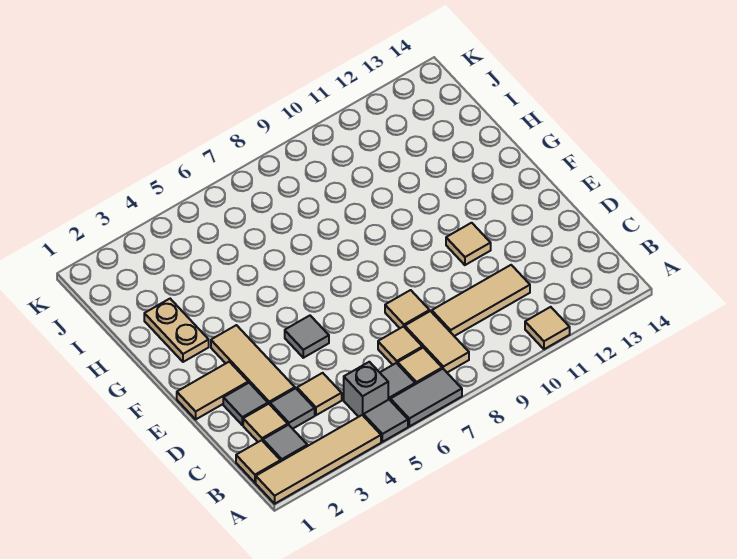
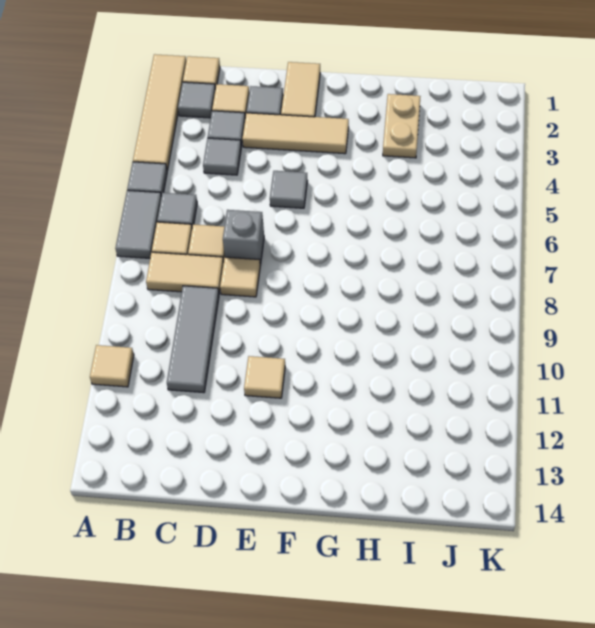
grey 1x1 brick [344,362,388,417] -> grey 1x1 brick moved to [223,210,264,265]
tan 1x1 tile [297,373,342,415] -> grey 1x1 tile [203,138,241,175]
tan 1x3 tile [432,265,530,336] -> grey 1x3 tile [167,286,219,393]
tan 1x2 plate [144,299,209,362] -> tan 1x2 plate turned to [383,94,421,158]

